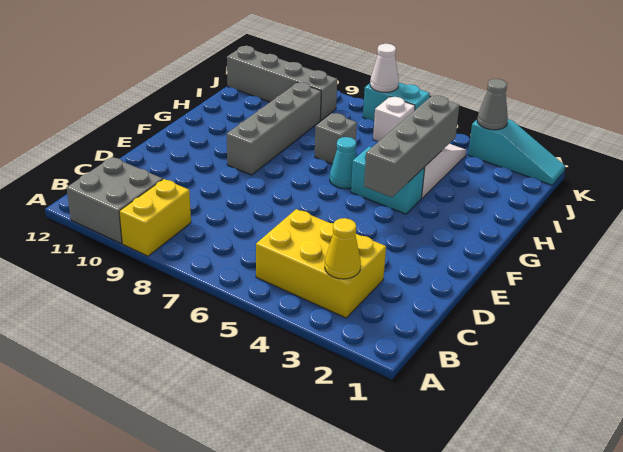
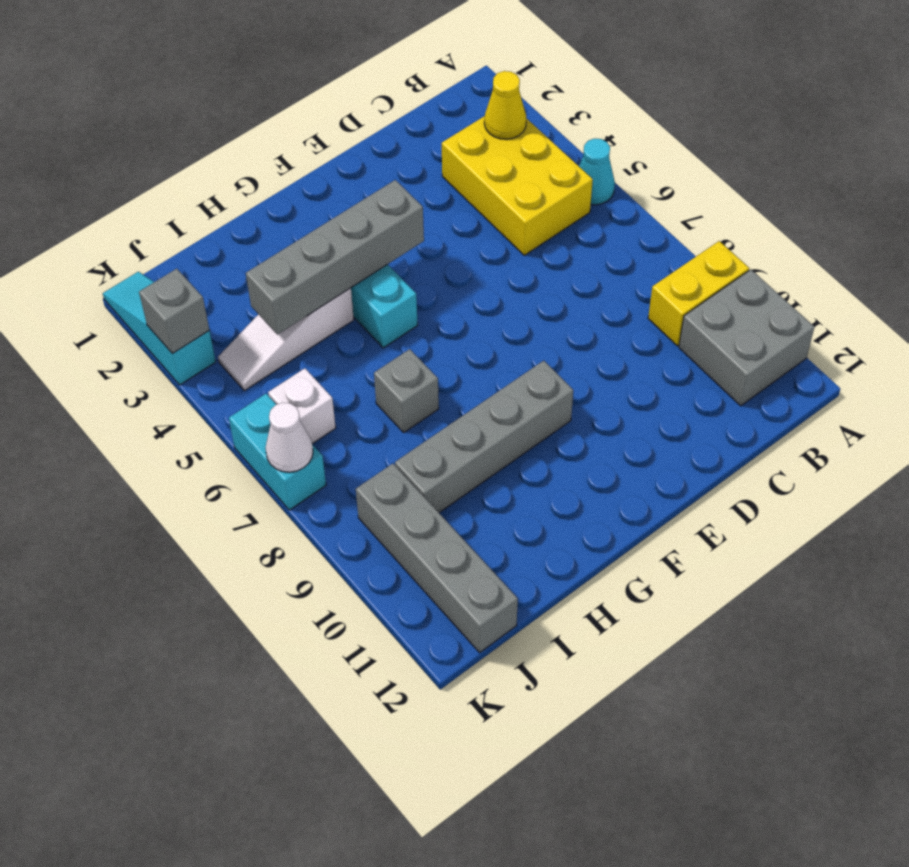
cyan 1x1 cone [330,137,357,189] -> cyan 1x1 cone moved to [579,139,615,205]
grey 1x1 cone [477,79,508,130] -> grey 1x1 brick [139,269,209,354]

